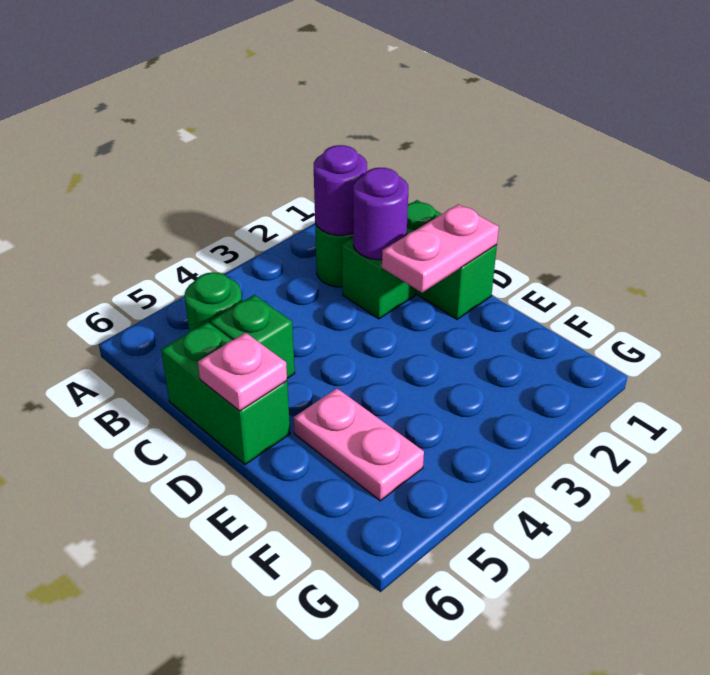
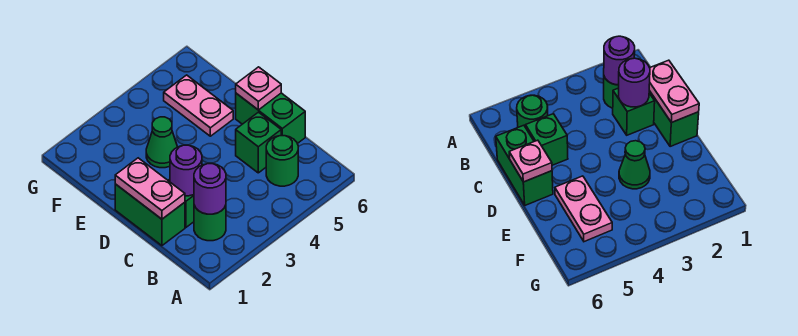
pink 1x2 plate [382,204,499,293] -> pink 1x2 plate turned to [115,158,185,219]
none -> green 1x1 cone [146,117,177,168]

